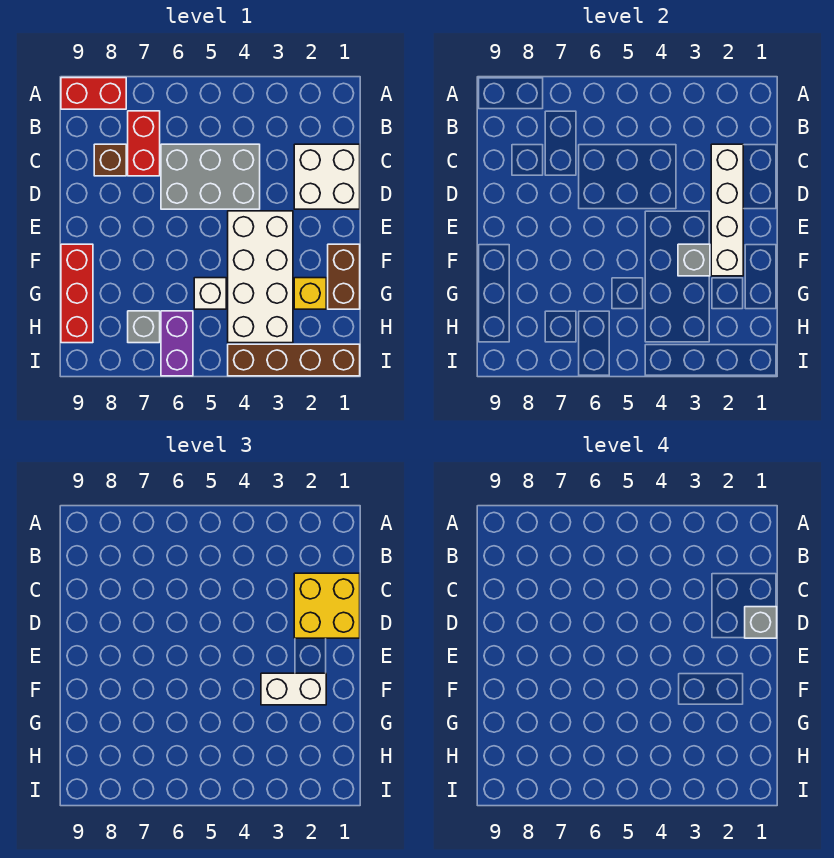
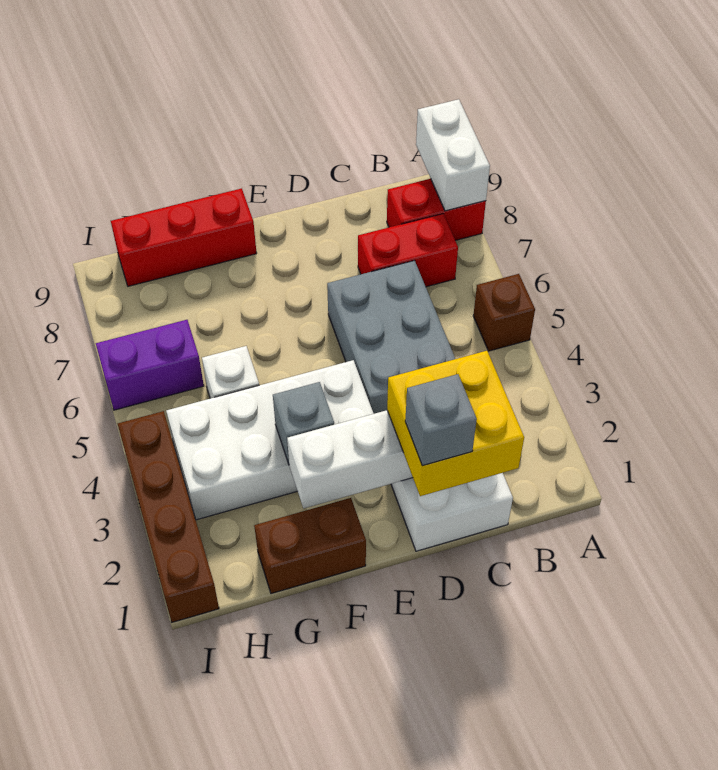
red 1x2 brick [61,78,126,109] -> red 1x2 brick turned to [387,178,486,240]
brown 1x1 brick [94,144,126,176] -> brown 1x1 brick moved to [473,274,535,351]
white 1x2 brick [261,673,326,705] -> white 1x2 brick moved to [416,99,490,211]
yellow 1x1 brick [294,278,326,309] -> none
grey 1x1 brick [128,311,160,343] -> none

